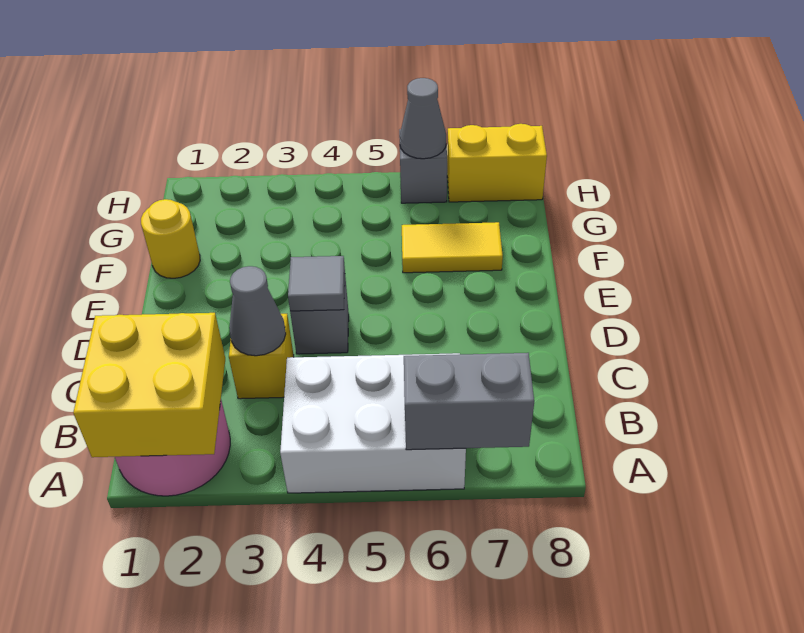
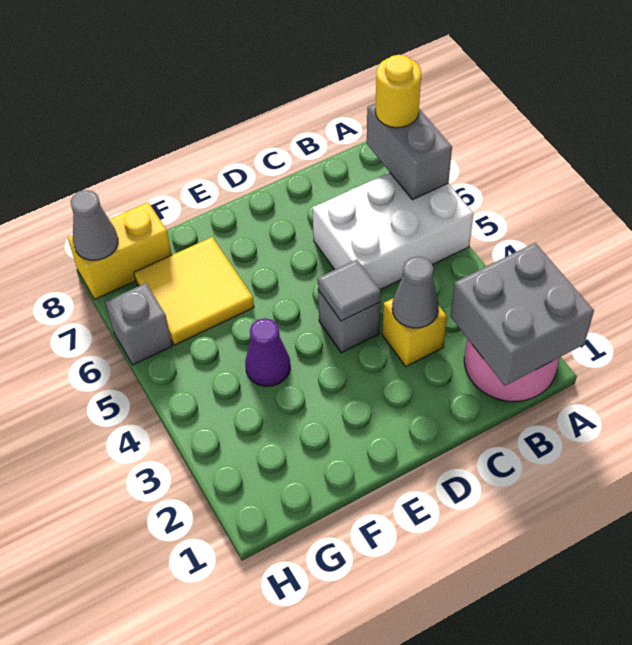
yellow 2x2 brick [73,313,225,457] -> grey 2x2 brick [450,243,594,386]
white 2x3 brick [280,353,466,493] -> white 2x3 brick turned to [312,173,473,290]
yellow 1x1 round brick [141,199,200,278] -> yellow 1x1 round brick moved to [375,55,421,128]
none -> purple 1x1 cone [245,318,290,386]
yellow 1x2 tile [402,222,503,273] -> yellow 2x2 tile [134,237,254,345]
grey 1x1 cone [399,78,446,159] -> grey 1x1 cone moved to [70,190,118,260]
yellow 1x2 brick [447,124,547,202] -> yellow 1x2 brick turned to [68,202,172,299]

